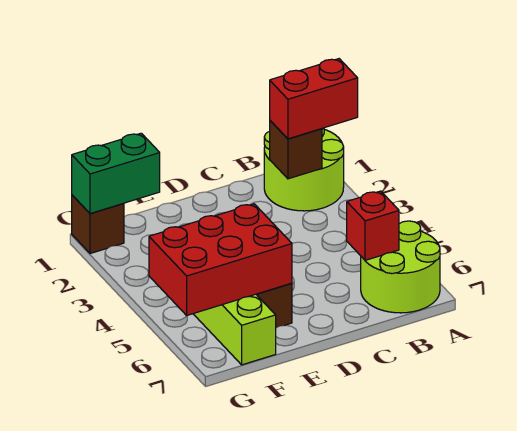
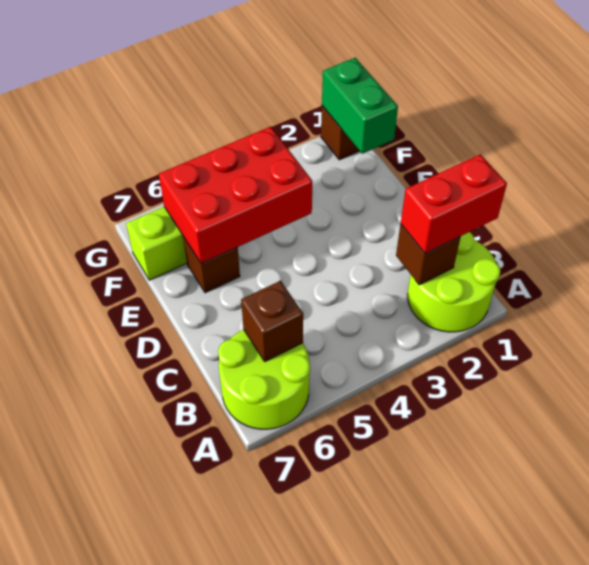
red 1x2 brick [270,59,358,139] -> red 1x2 brick turned to [401,154,507,253]
red 1x1 brick [347,191,399,260] -> brown 1x1 brick [241,281,303,361]
red 2x3 brick [149,204,292,316] -> red 2x3 brick turned to [159,127,312,264]

